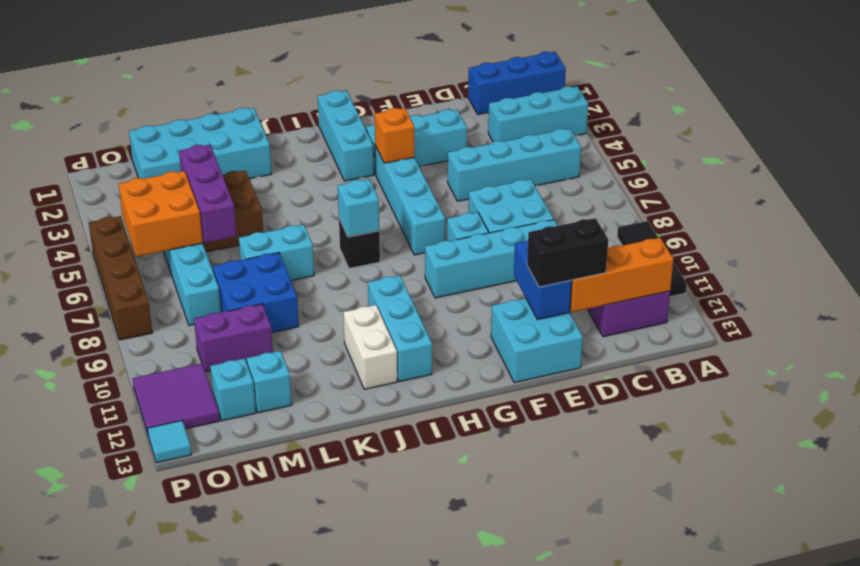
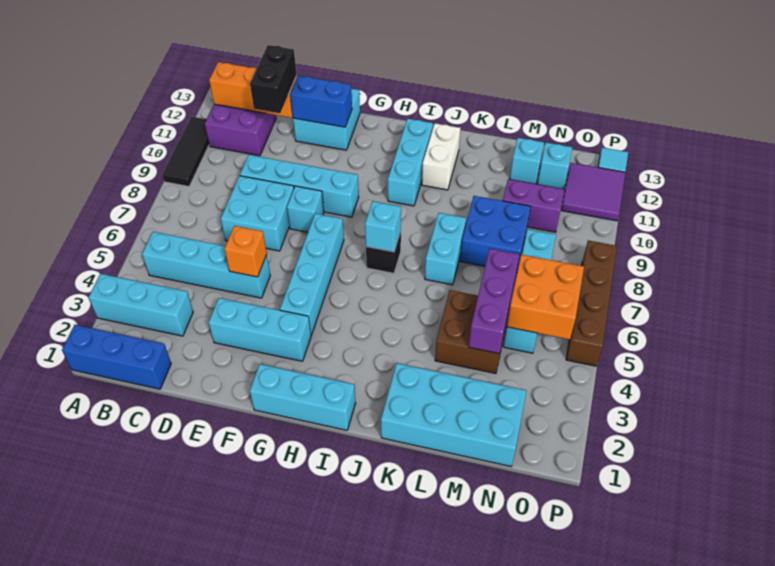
black 1x2 brick [527,218,608,287] -> black 1x2 brick turned to [250,45,297,113]
blue 1x2 brick [514,241,572,320] -> blue 1x2 brick turned to [290,76,352,127]
orange 1x1 brick [375,108,414,163] -> orange 1x1 brick moved to [224,226,267,277]
cyan 1x3 brick [318,90,374,181] -> cyan 1x3 brick turned to [250,364,356,430]
cyan 1x2 brick [239,225,314,280] -> cyan 1x2 brick turned to [425,213,466,285]

